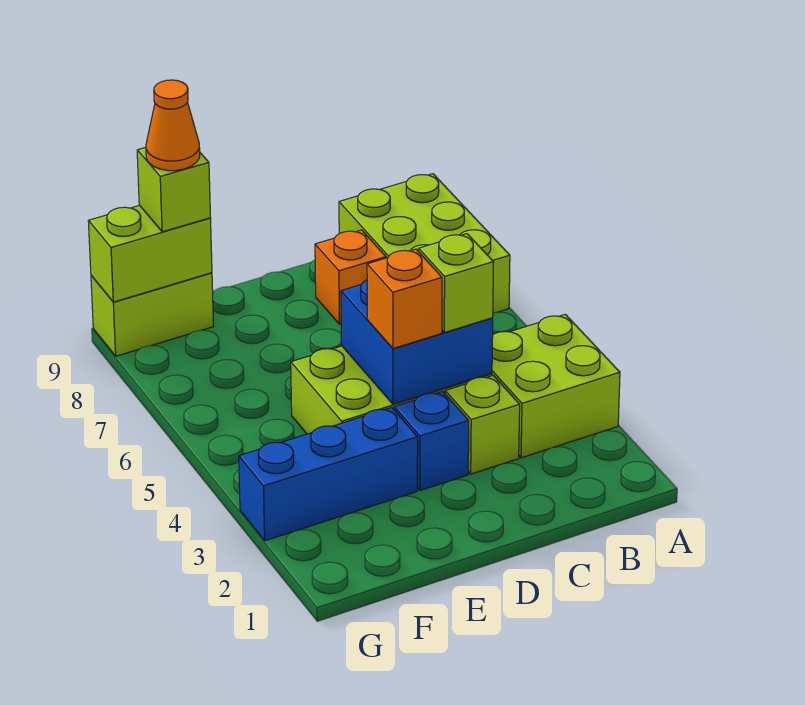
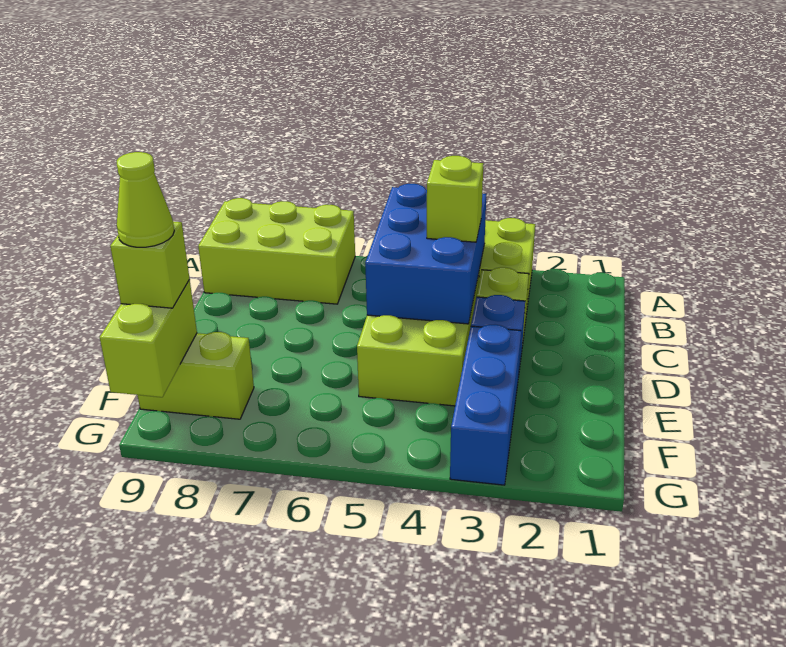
blue 2x2 brick [341,280,493,404] -> blue 2x3 brick [365,184,486,324]
orange 1x1 brick [315,230,386,324] -> none
orange 1x1 brick [367,249,442,349] -> none
lime 1x2 brick [91,273,213,356] -> lime 1x2 brick turned to [138,332,254,419]
orange 1x1 cone [146,80,200,171] -> lime 1x1 cone [117,152,174,247]

